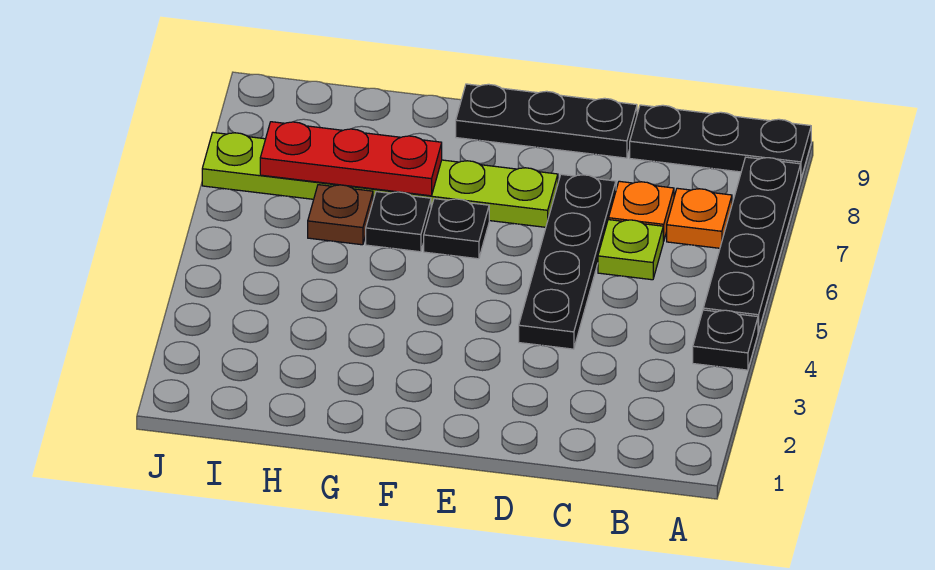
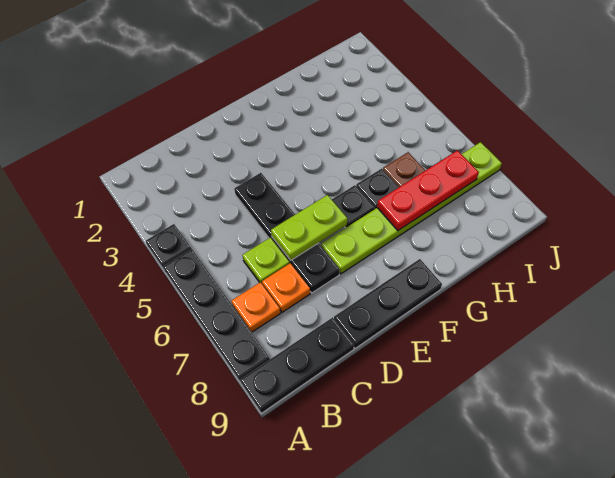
none -> lime 1x2 plate [271,195,347,260]

